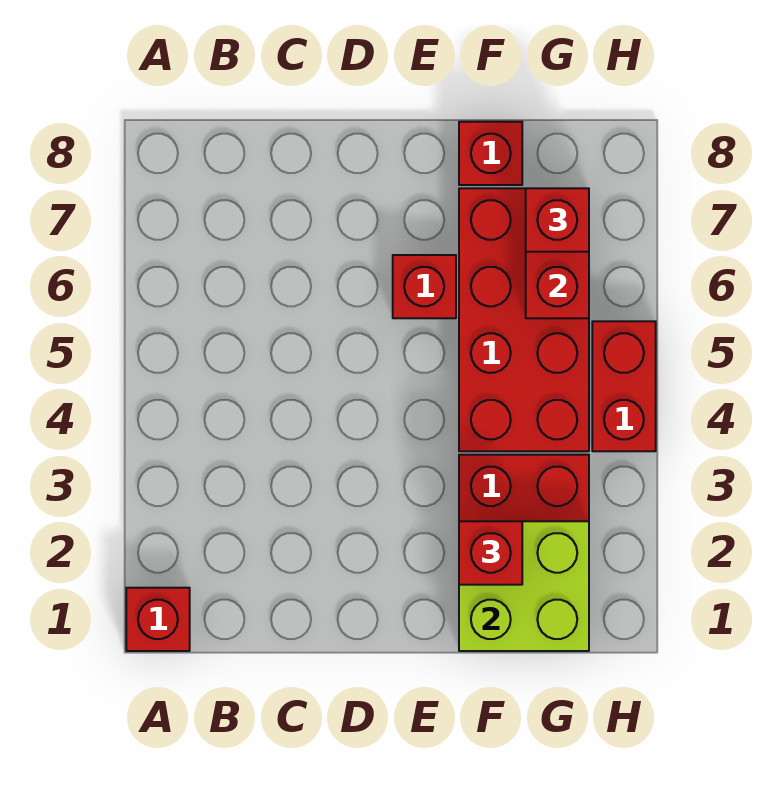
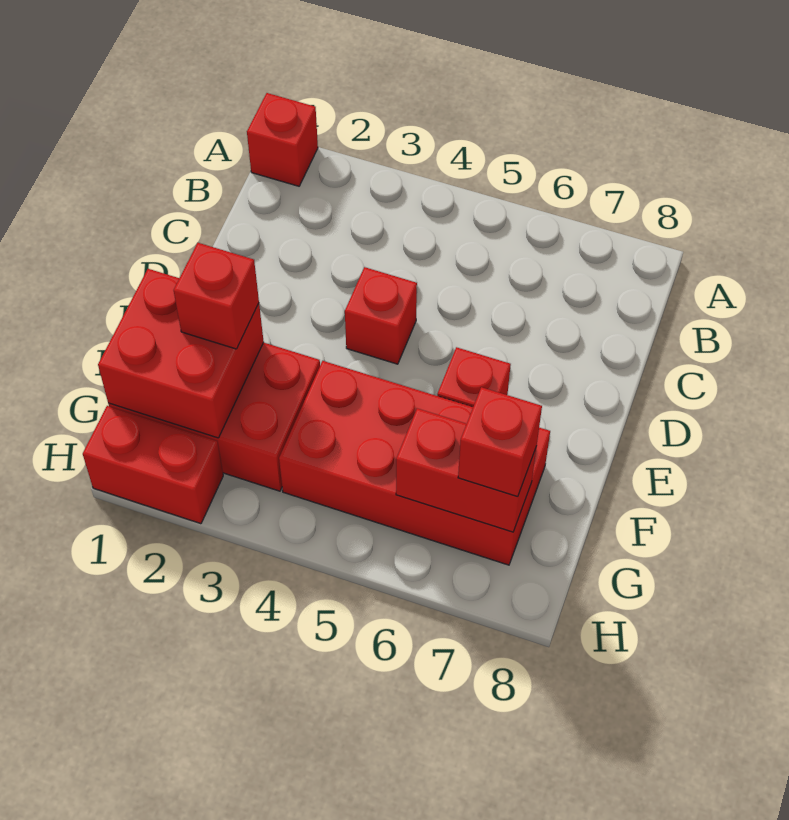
lime 2x2 brick [459,521,589,651] -> red 2x2 brick [98,269,264,438]
red 1x1 brick [459,122,522,185] -> red 1x1 brick moved to [345,267,417,364]
red 1x2 brick [592,321,656,451] -> red 1x2 brick moved to [83,406,223,524]

